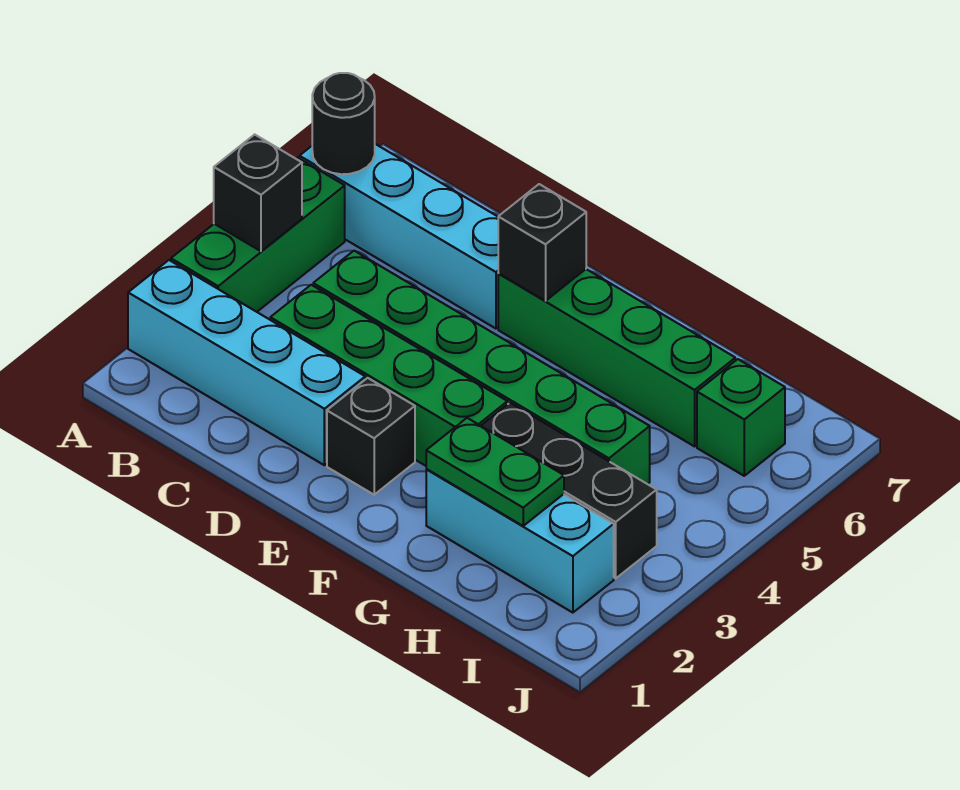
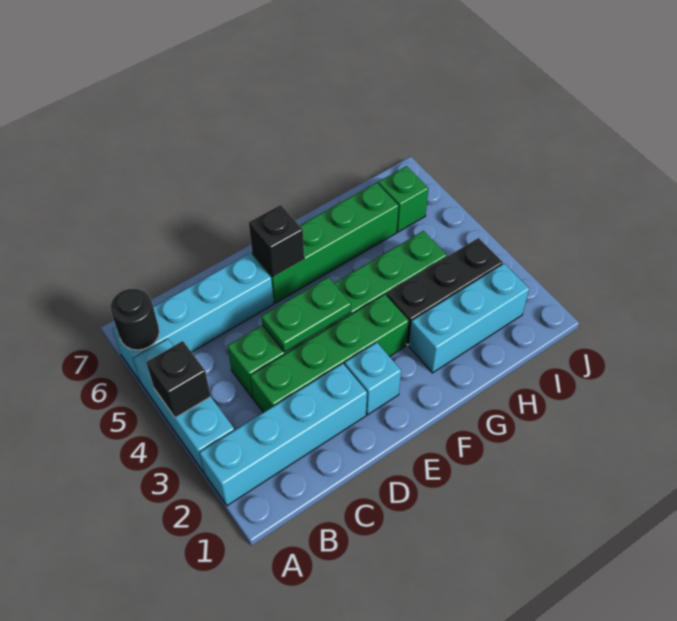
green 1x3 brick [171,158,345,312] -> cyan 1x3 brick [133,339,234,472]
black 1x1 brick [327,378,415,495] -> cyan 1x1 brick [345,342,401,415]
green 1x2 plate [426,418,564,526] -> green 1x2 plate moved to [261,277,351,352]

